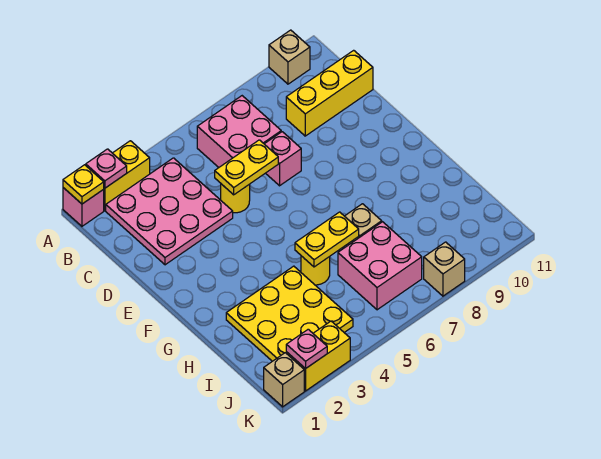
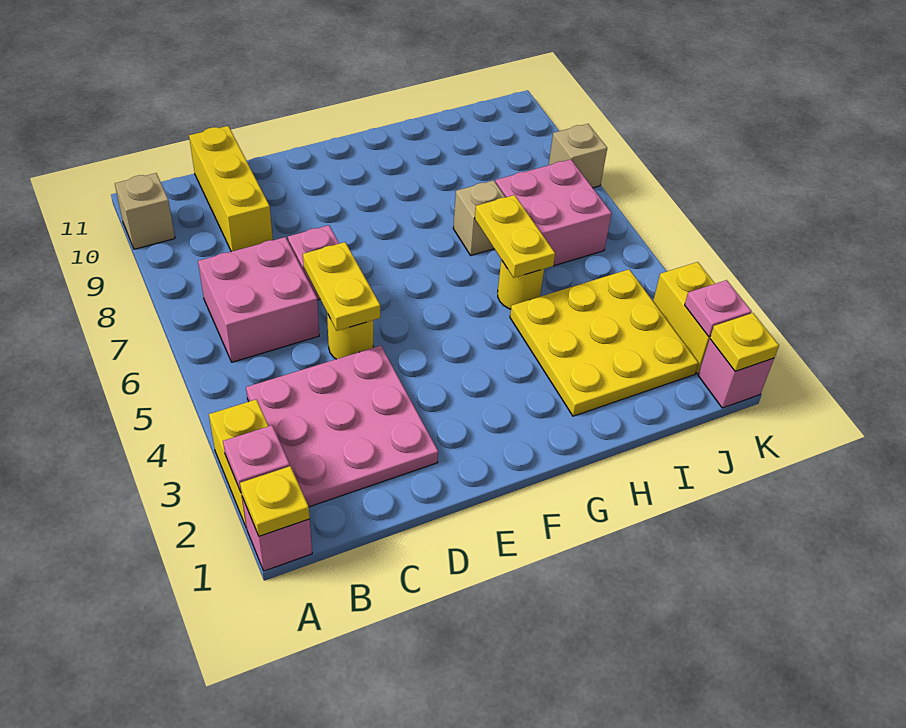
tan 1x1 brick [264,353,304,407] -> pink 1x1 brick [698,339,774,408]
none -> yellow 1x1 plate [710,313,779,371]

